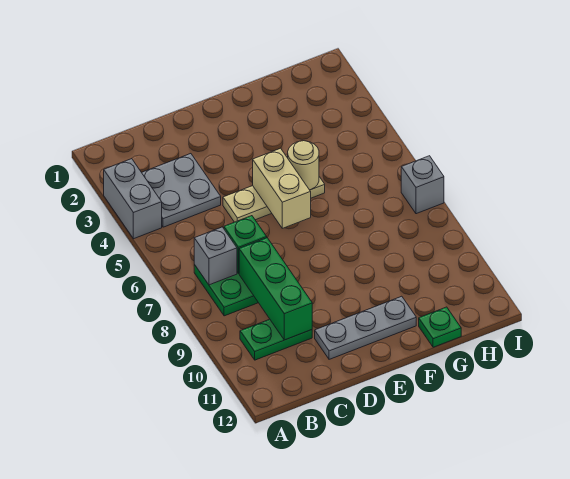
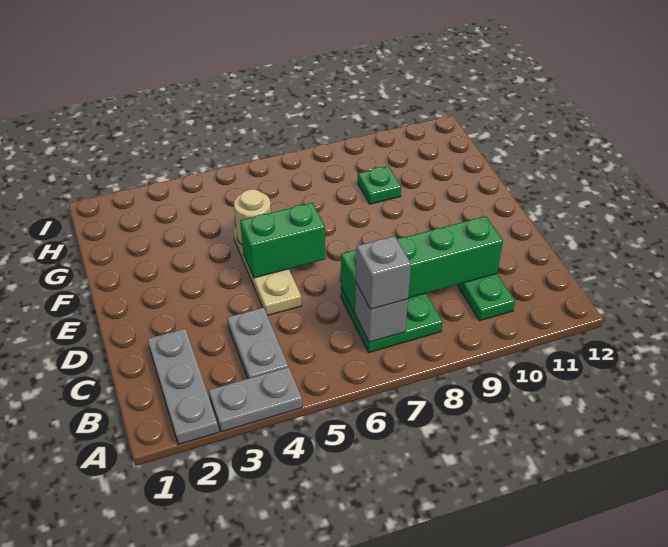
grey 1x2 brick [104,159,162,239] -> grey 1x2 plate [209,367,302,432]
grey 2x2 plate [142,154,221,227] -> grey 1x2 plate [227,308,288,379]
grey 1x3 plate [315,296,416,359] -> grey 1x3 plate moved to [148,329,219,445]
tan 1x2 brick [253,148,311,228] -> green 1x2 brick [240,203,325,278]
green 1x1 plate [419,307,461,347] -> green 1x1 plate moved to [358,166,401,204]
grey 1x1 brick [401,156,444,214] -> grey 1x1 brick moved to [356,236,411,309]

